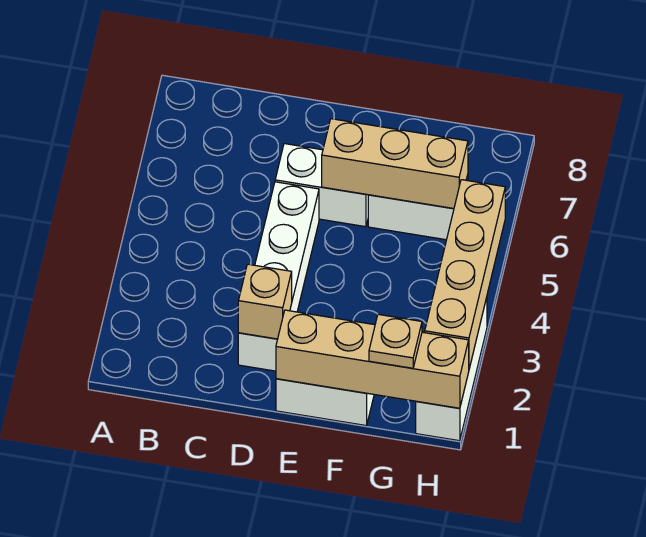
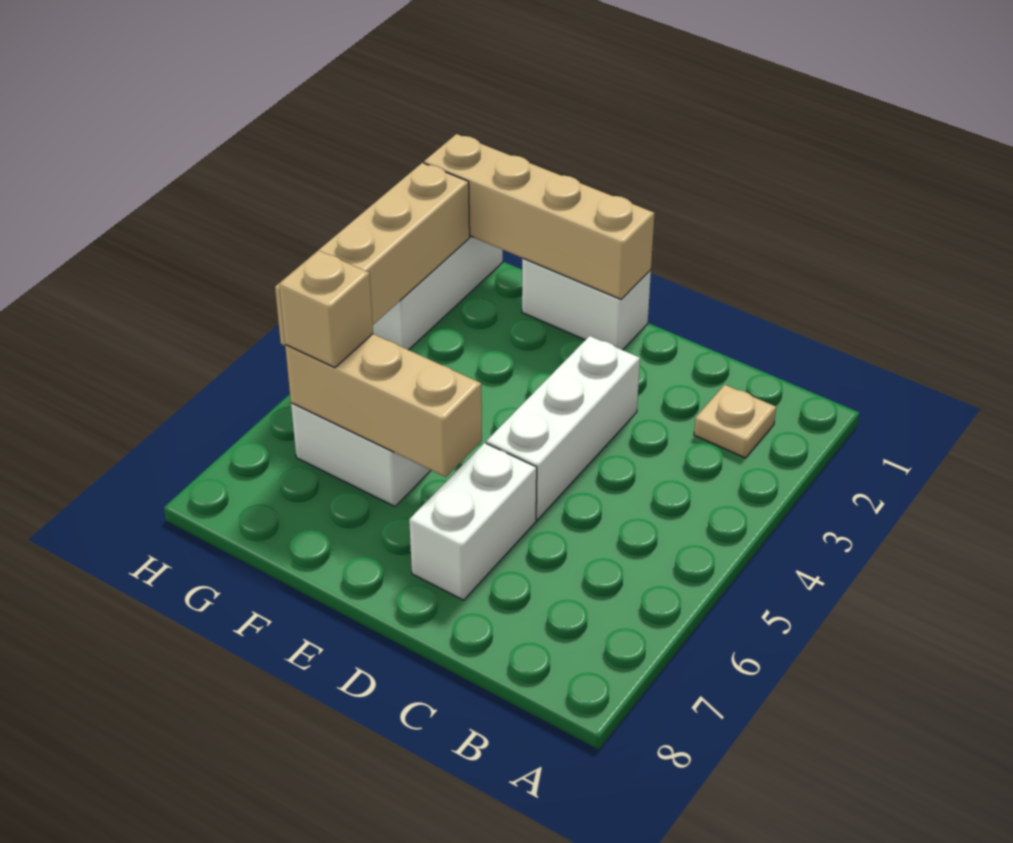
white 1x4 brick [238,182,319,371] -> white 1x3 brick [486,336,640,520]
tan 1x1 brick [238,264,292,339] -> tan 1x1 brick moved to [279,251,373,368]
white 1x2 brick [275,144,368,227] -> white 1x2 brick turned to [409,443,537,600]
tan 1x1 plate [369,314,422,368] -> tan 1x1 plate moved to [694,385,776,458]

